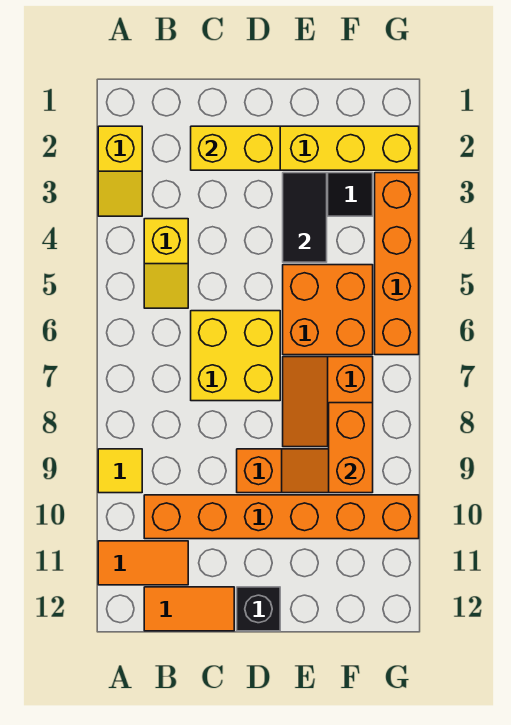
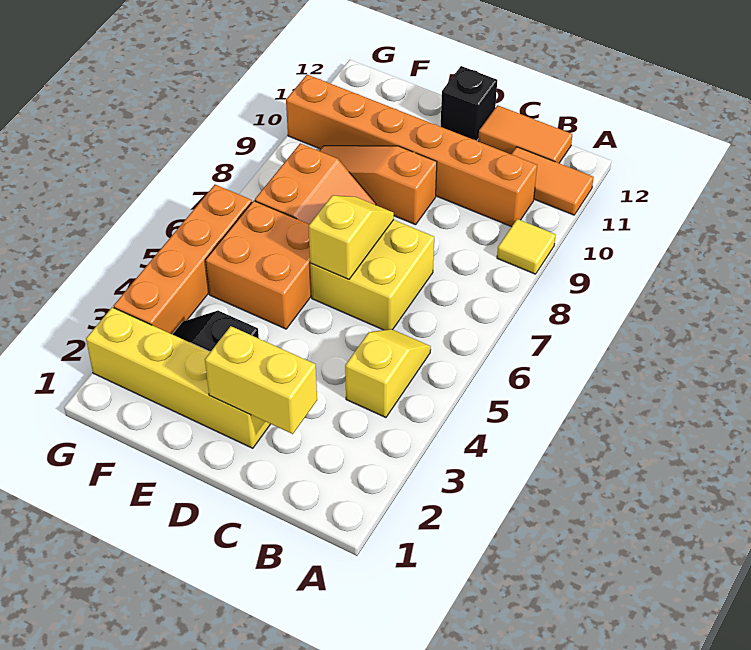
yellow 1x2 slope [98,126,142,216] -> yellow 1x2 slope moved to [309,195,394,279]
black 1x2 tile [283,173,327,262] -> none
orange 1x2 brick [329,403,373,493] -> none

